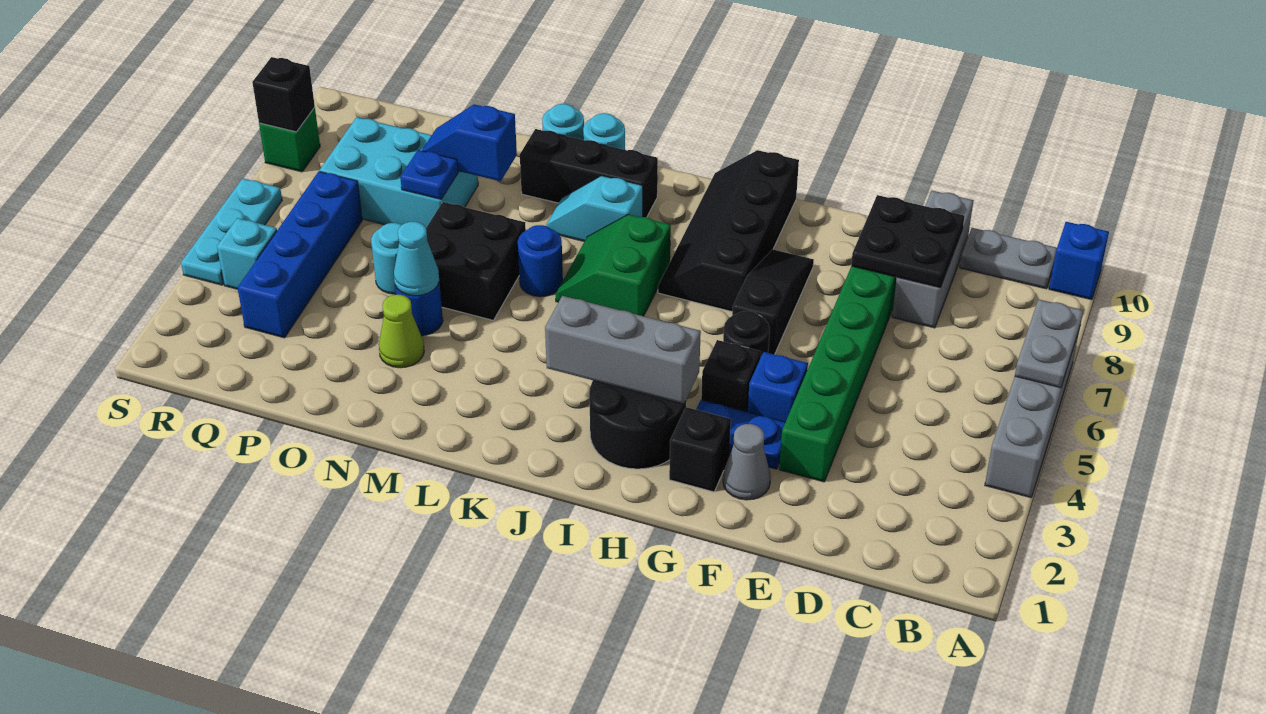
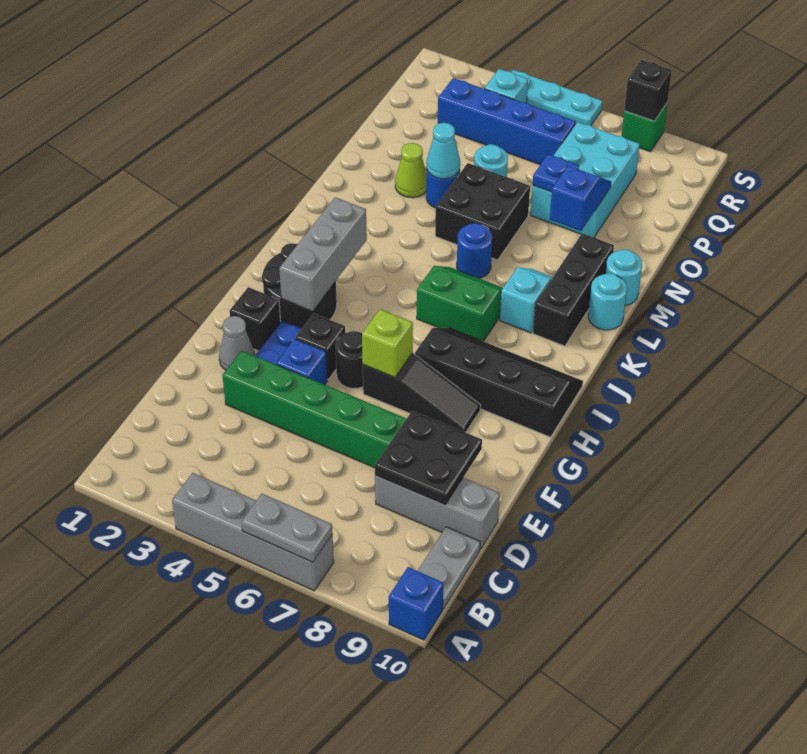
none -> lime 1x1 brick [362,309,413,377]

